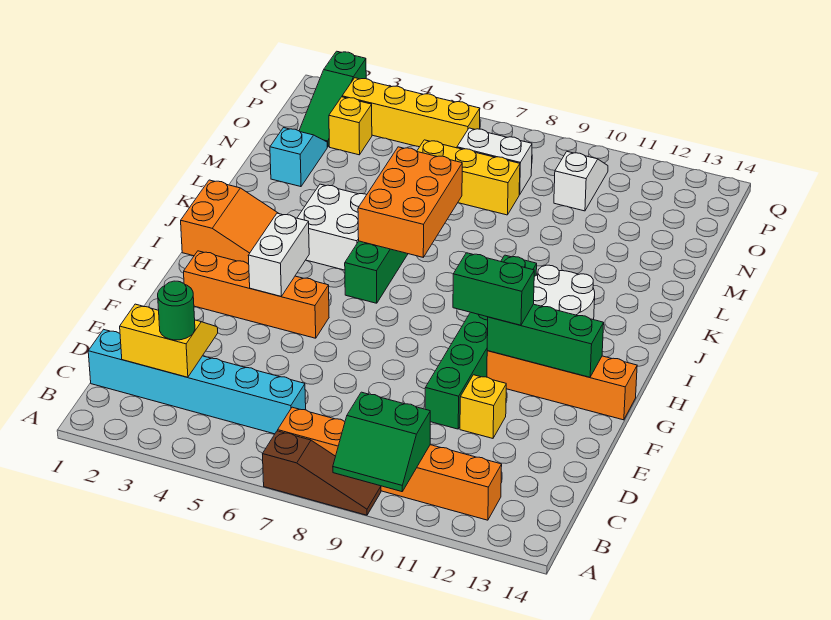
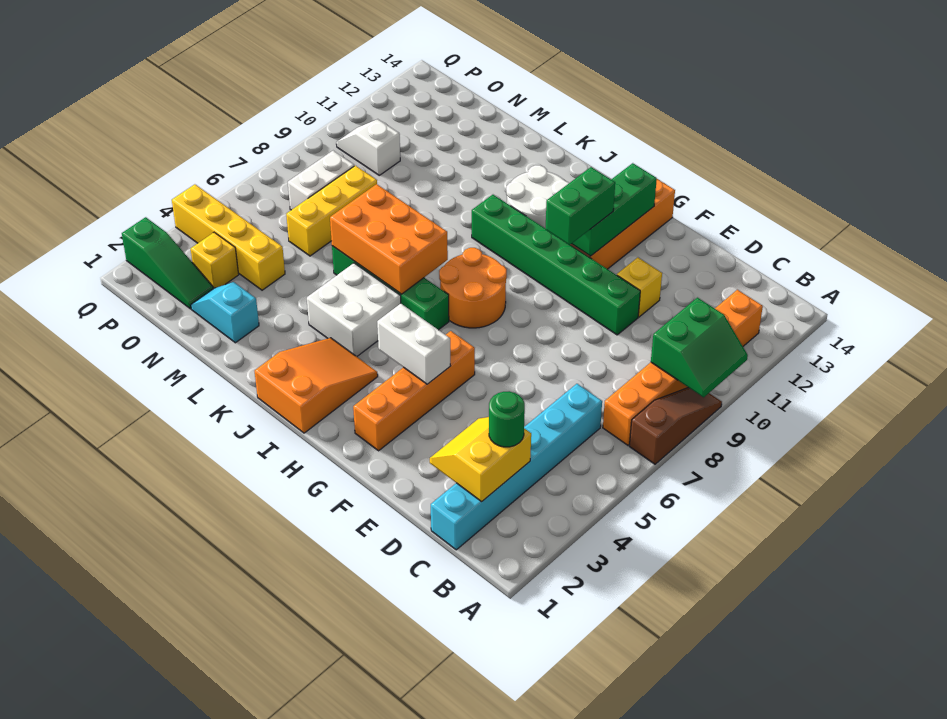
none -> orange 2x2 round brick [439,248,507,328]
yellow 1x4 brick [342,78,480,148] -> yellow 1x4 brick turned to [172,184,285,290]

